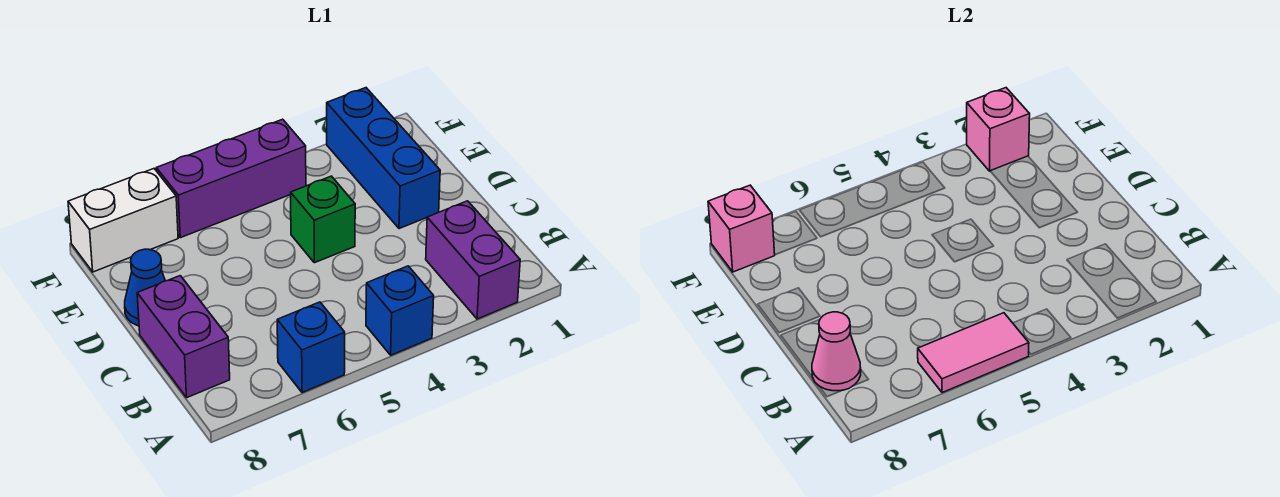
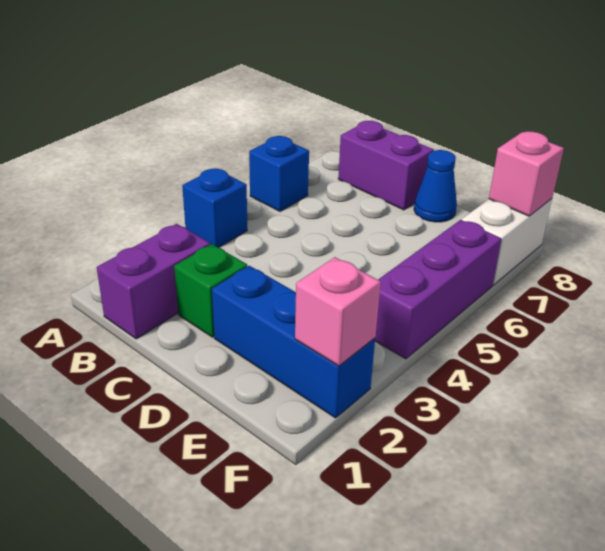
purple 1x2 brick [426,201,520,319] -> purple 1x2 brick turned to [97,224,210,339]
pink 1x2 tile [918,313,1029,393] -> none
pink 1x1 cone [812,312,861,391] -> none
green 1x1 brick [291,176,355,263] -> green 1x1 brick moved to [174,244,247,337]

